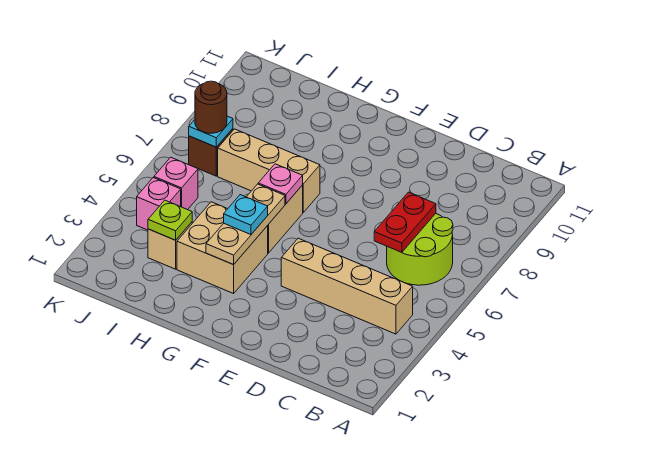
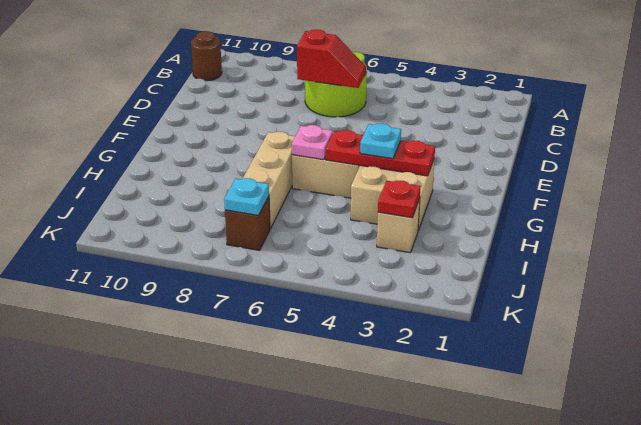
tan 1x4 brick [281,238,413,334] -> none
red 1x2 plate [374,192,436,253] -> red 1x2 slope [297,30,366,88]
tan 1x3 plate [206,184,285,265] -> red 1x3 plate [326,130,435,176]
lime 1x1 plate [148,200,192,240] -> red 1x1 plate [378,180,421,218]
pink 1x1 brick [137,178,181,230] -> none
pink 1x1 brick [154,157,198,210] -> none
brown 1x1 round brick [195,81,227,133] -> brown 1x1 round brick moved to [191,31,222,81]

